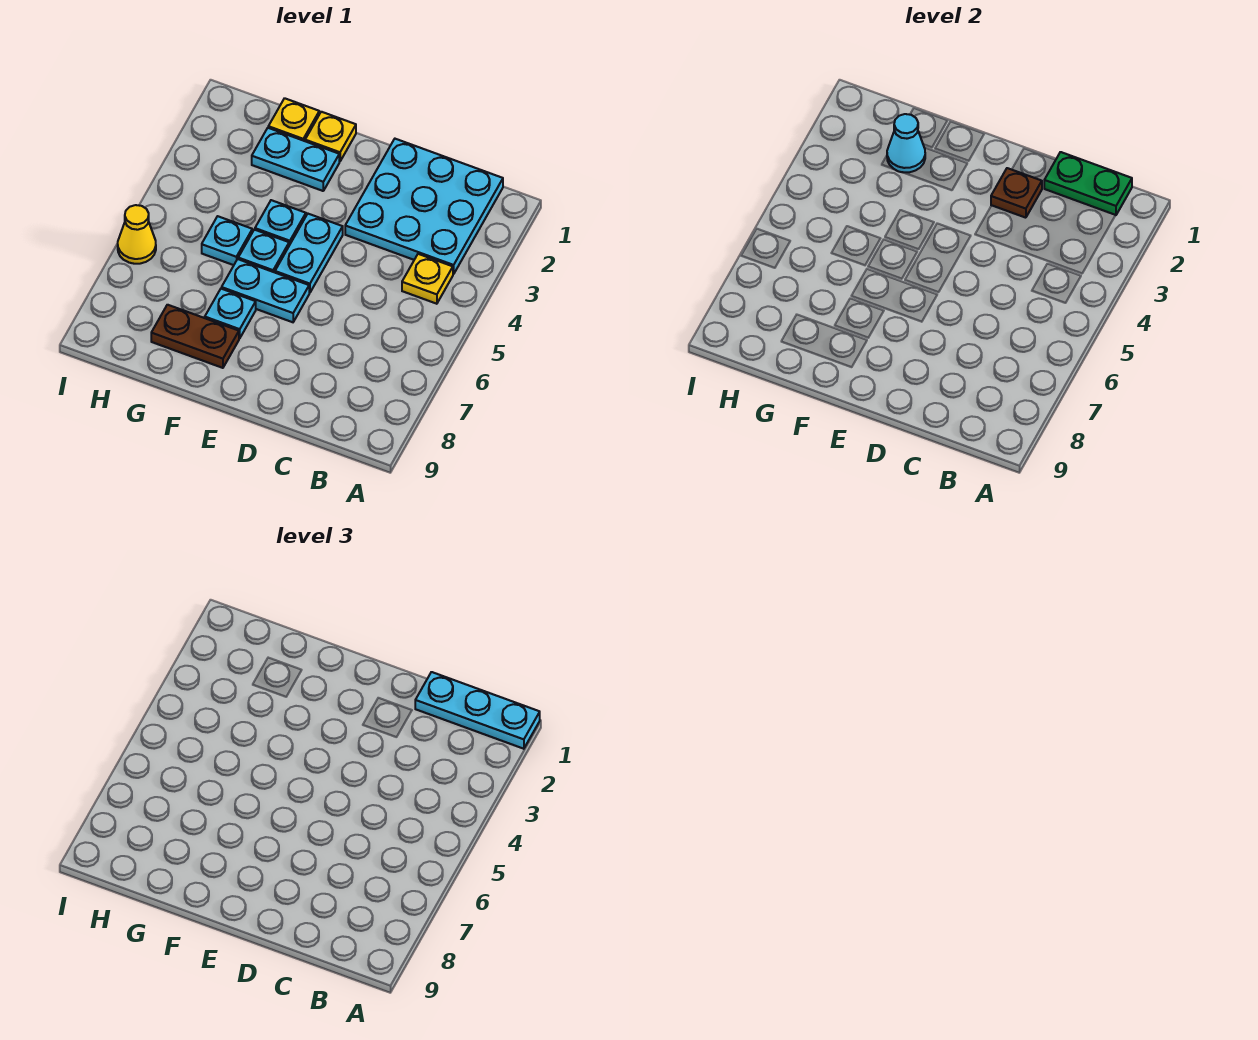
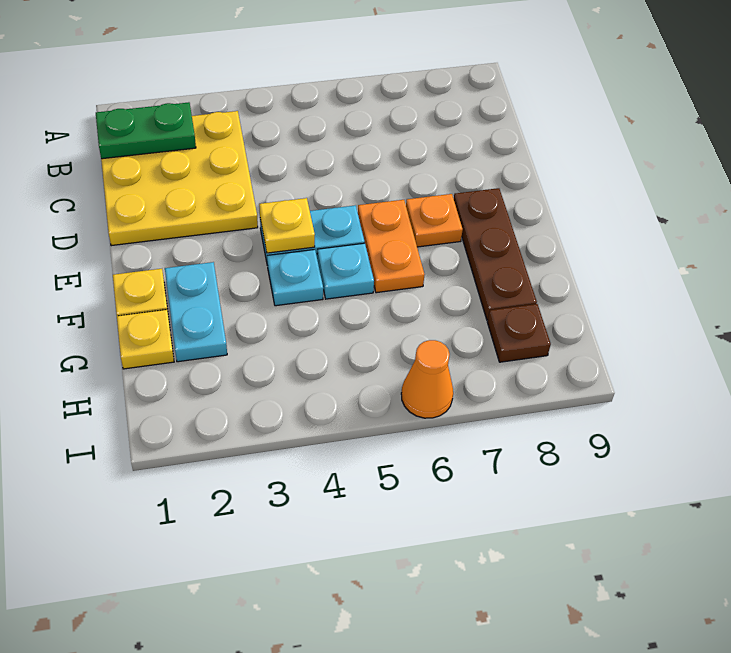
cyan 1x3 plate [415,672,540,749] -> none
cyan 3x3 plate [345,139,503,274] -> yellow 3x3 plate [101,111,258,246]
green 1x2 plate [1044,152,1132,215] -> green 1x2 plate turned to [96,102,196,159]
yellow 1x1 plate [402,254,453,304] -> yellow 1x1 plate moved to [259,198,315,253]
brown 1x1 plate [991,168,1042,218] -> brown 1x1 plate moved to [487,304,551,362]
cyan 1x2 plate [222,259,309,322] -> orange 1x2 plate [358,200,424,293]
none -> orange 1x1 plate [406,194,463,247]
cyan 1x1 plate [205,289,256,338] -> none
brown 1x2 plate [151,305,239,368] -> brown 1x3 plate [454,188,537,320]
cyan 1x1 cone [887,114,925,173] -> none
cyan 1x1 plate [202,216,252,265] -> none
yellow 1x1 cone [118,205,156,264] -> orange 1x1 cone [401,340,453,418]

